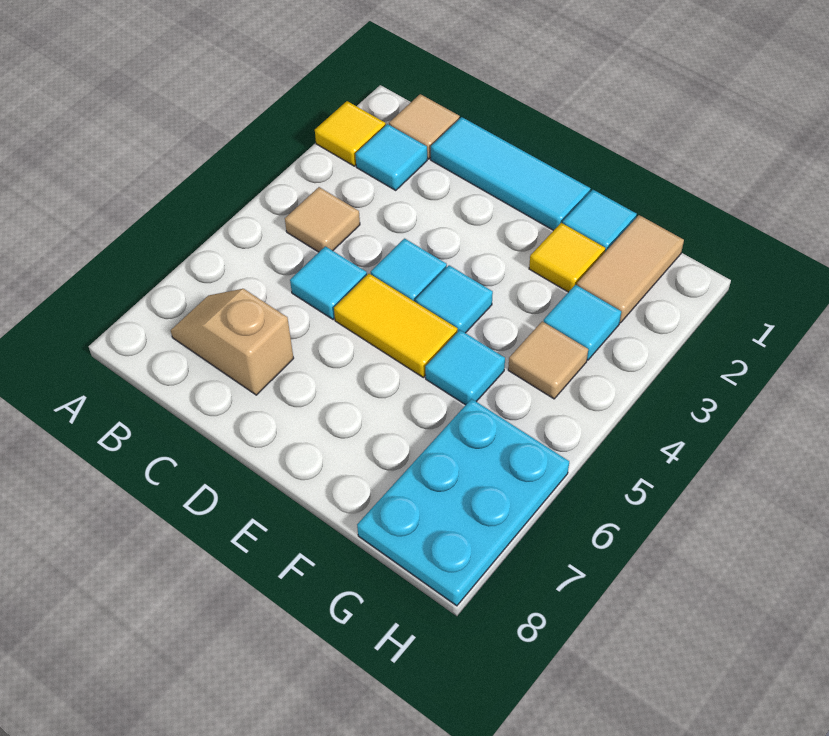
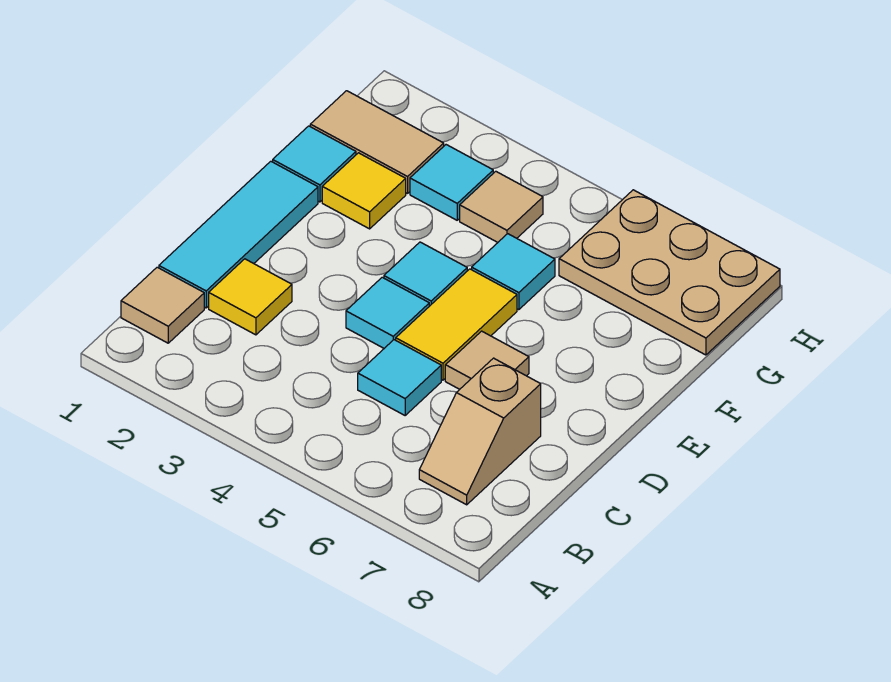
yellow 1x1 tile [315,101,386,166] -> yellow 1x1 tile moved to [209,259,292,335]
cyan 1x1 tile [356,124,427,190] -> none
tan 1x1 tile [285,187,360,252] -> tan 1x1 tile moved to [445,331,529,389]
cyan 2x3 plate [357,399,569,606] -> tan 2x3 plate [559,190,780,355]

